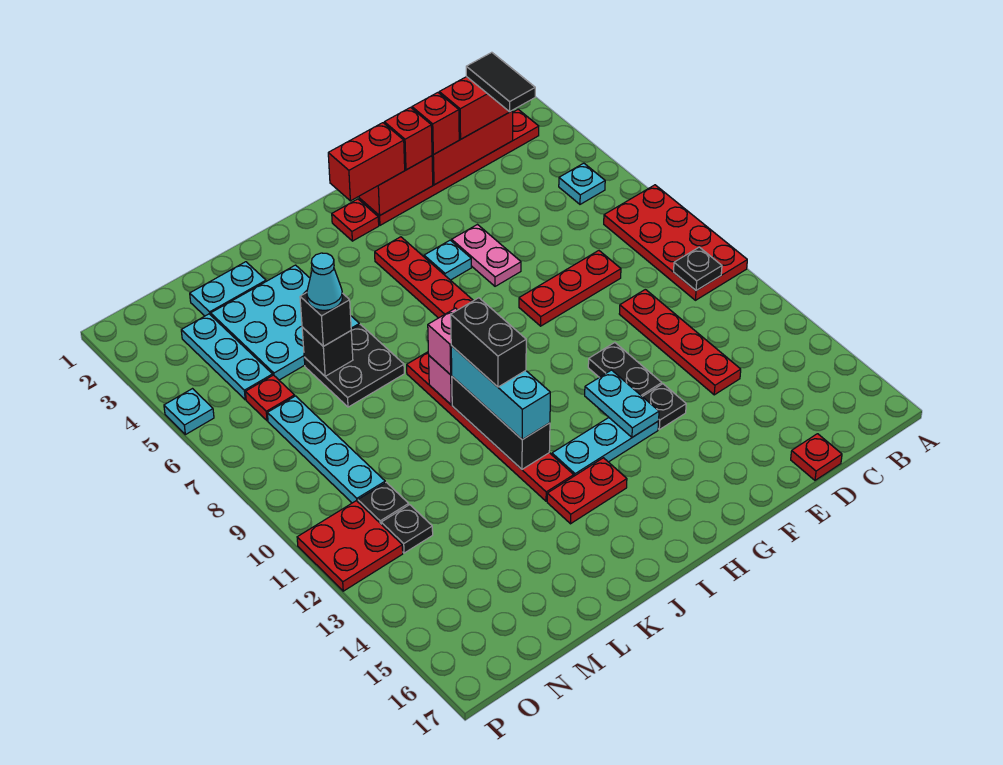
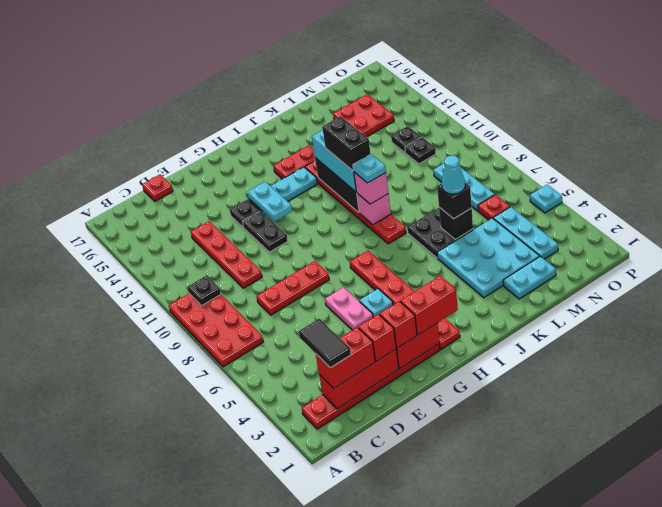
cyan 1x1 plate [559,163,605,204] -> cyan 1x1 plate moved to [353,154,386,183]
cyan 1x4 plate [267,396,385,503] -> cyan 1x3 plate [433,163,495,211]
red 2x2 plate [297,501,403,591] -> red 2x2 plate moved to [333,94,394,137]

